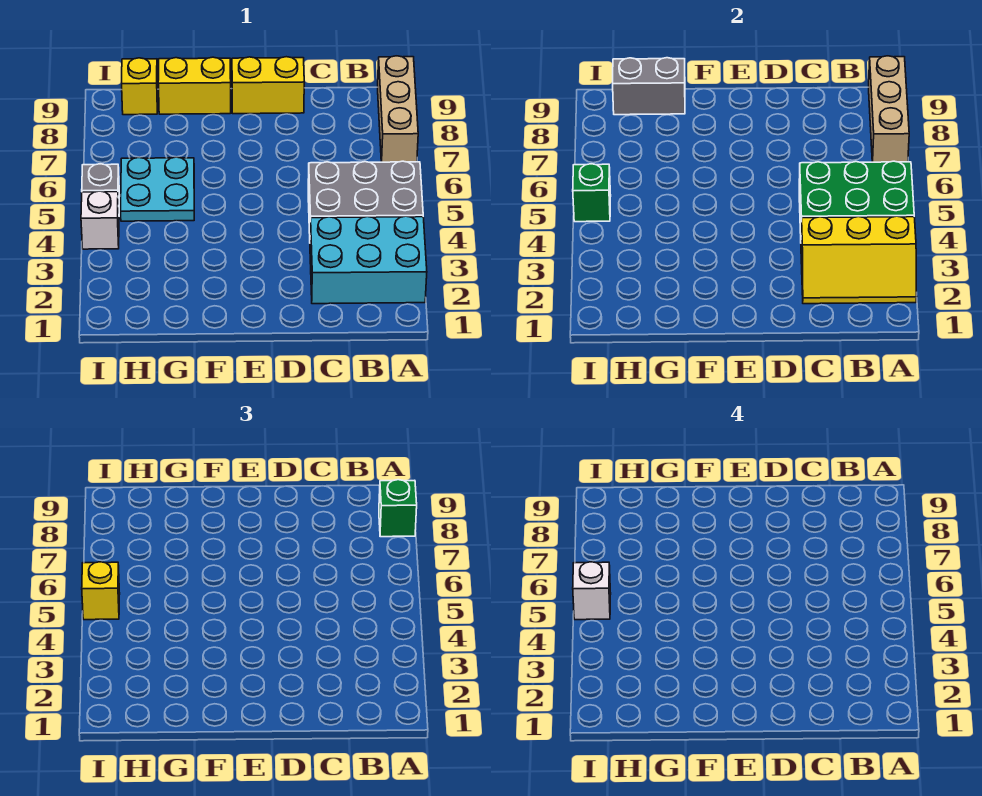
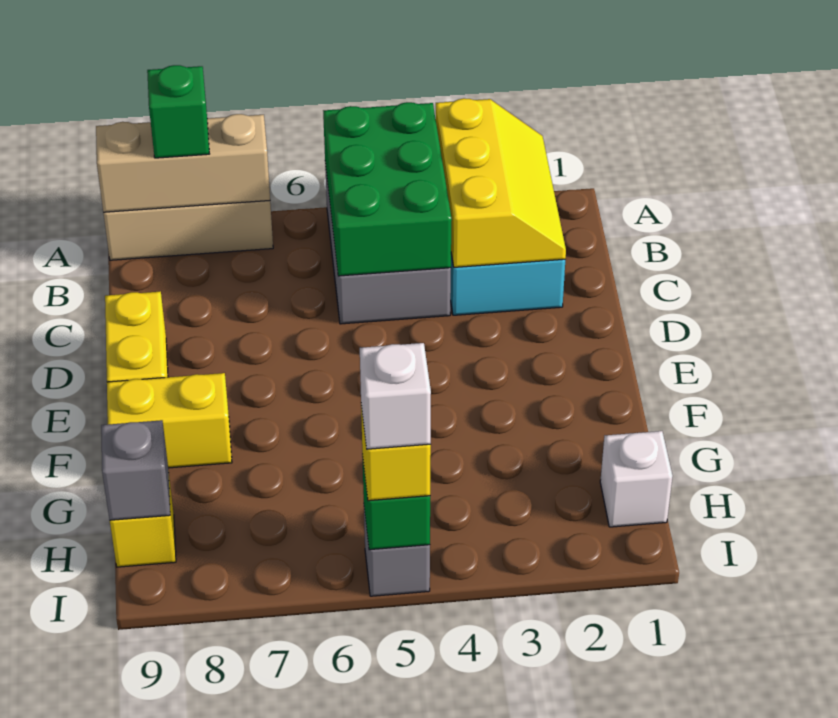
yellow 1x2 brick [158,57,231,114] -> yellow 1x2 brick turned to [107,373,232,468]
cyan 2x2 plate [121,157,194,221] -> none
grey 1x2 brick [613,58,685,115] -> grey 1x1 brick [101,420,170,520]
white 1x1 brick [81,191,119,249] -> white 1x1 brick moved to [600,431,673,527]

